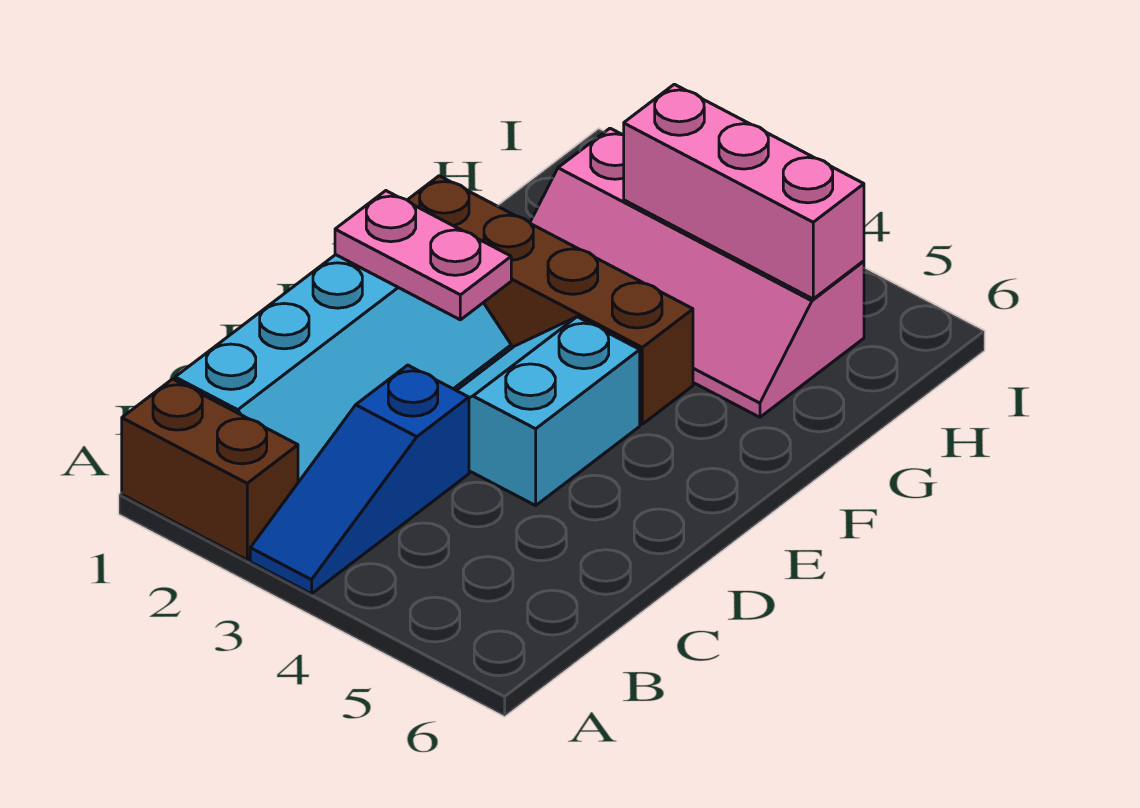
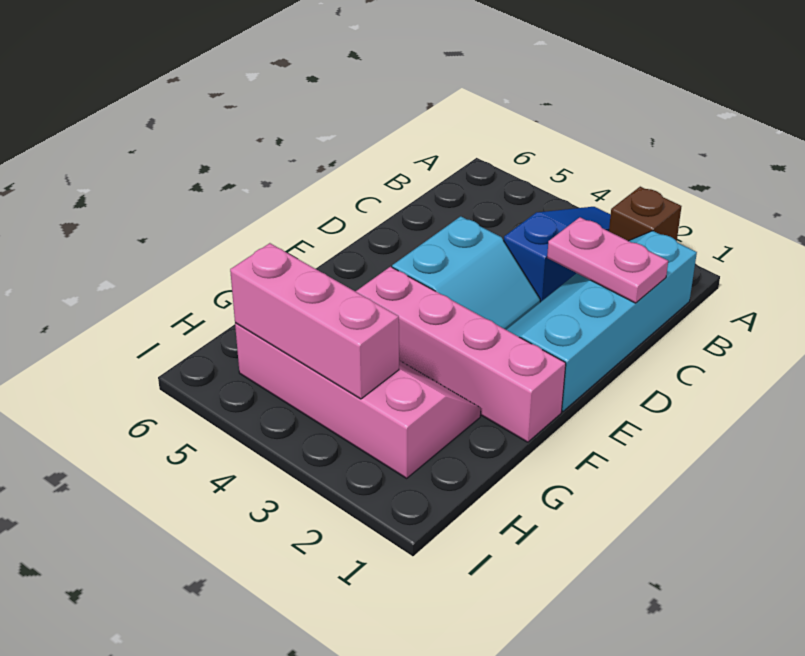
brown 1x2 brick [122,379,298,560] -> brown 1x1 brick [609,187,682,241]
pink 1x2 plate [335,191,511,320] -> pink 1x2 plate moved to [547,217,668,303]
brown 1x4 brick [408,176,693,424] -> pink 1x4 brick [356,267,566,442]

